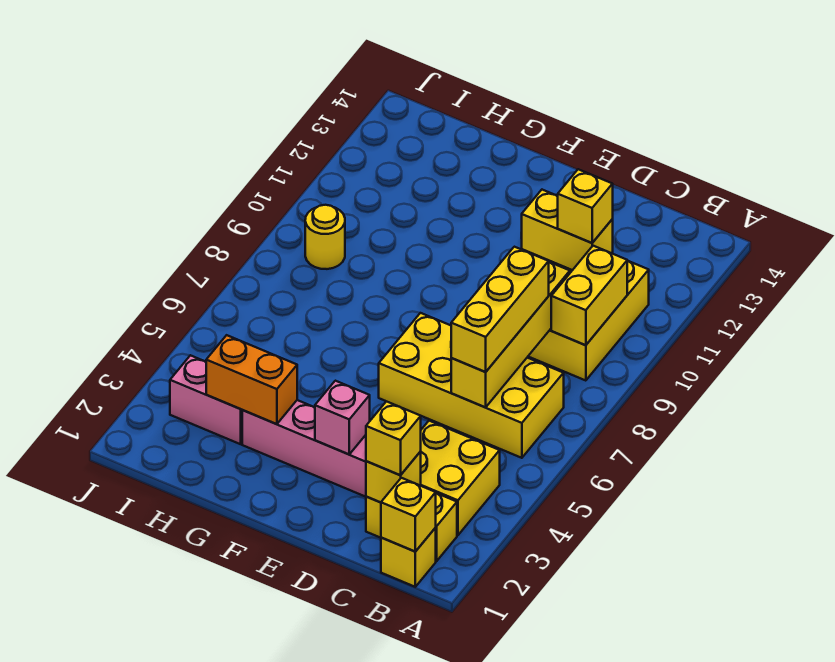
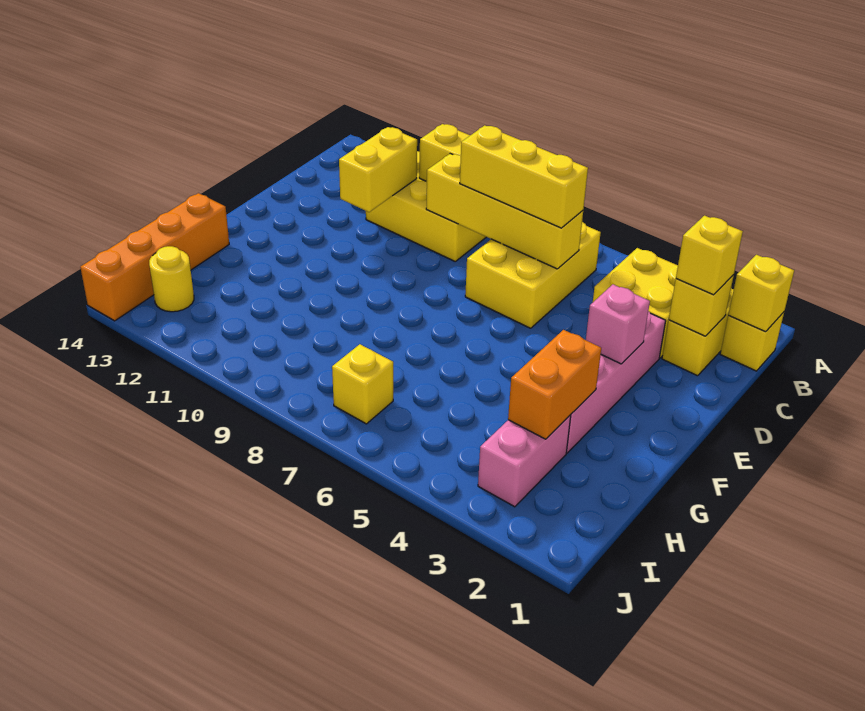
yellow 2x4 brick [379,313,564,458] -> yellow 2x3 brick [465,222,601,328]
yellow 1x1 brick [558,169,613,243] -> yellow 1x1 brick moved to [332,344,393,424]
none -> orange 1x4 brick [80,193,229,321]
yellow 1x1 round brick [305,205,345,269] -> yellow 1x1 round brick moved to [149,246,194,312]

